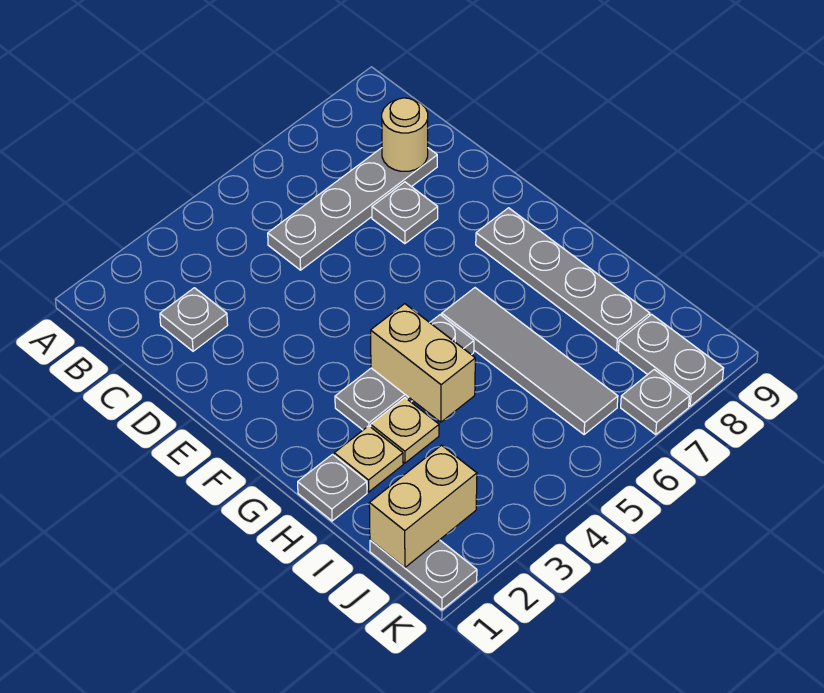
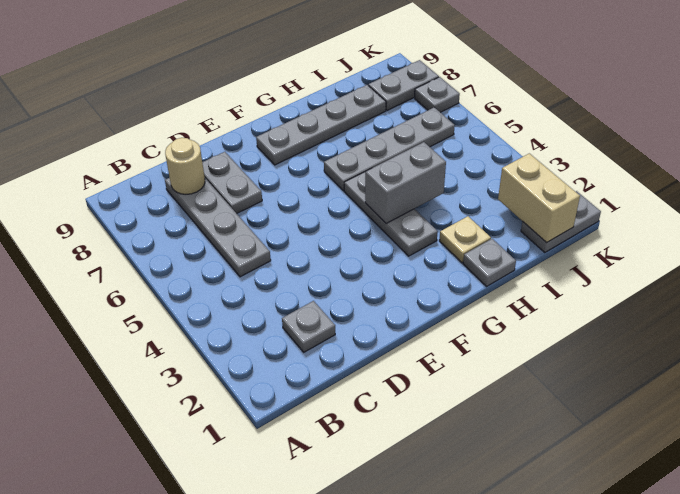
grey 1x1 plate [372,182,438,244] -> grey 1x2 plate [202,152,262,213]
tan 1x2 brick [371,304,475,422] -> grey 1x2 brick [365,142,446,223]
grey 1x4 tile [442,288,618,435] -> grey 1x4 plate [324,107,455,191]
tan 1x1 plate [371,398,439,463] -> none

